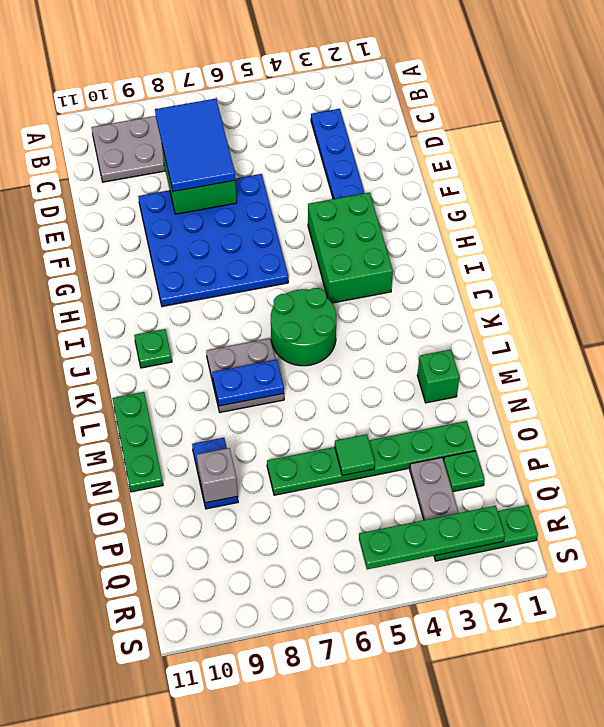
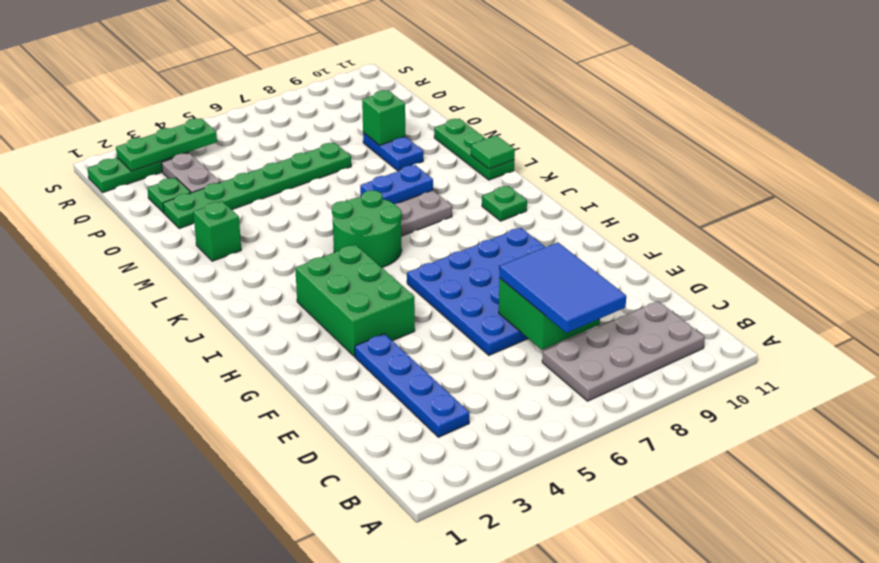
green 1x1 tile [335,434,375,476] -> green 1x1 tile moved to [471,135,515,169]
grey 1x1 brick [197,448,238,503] -> green 1x1 brick [362,90,405,145]
green 1x4 plate [359,506,505,569] -> green 1x3 plate [116,118,217,171]

